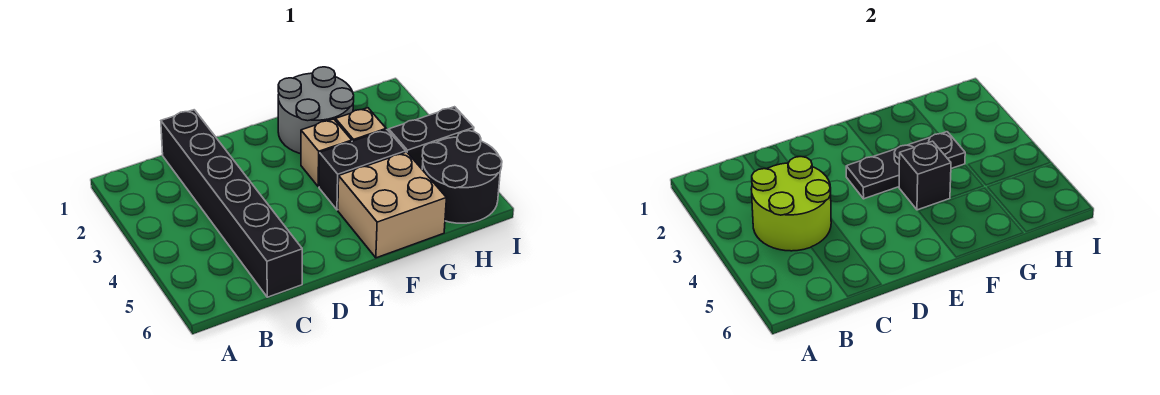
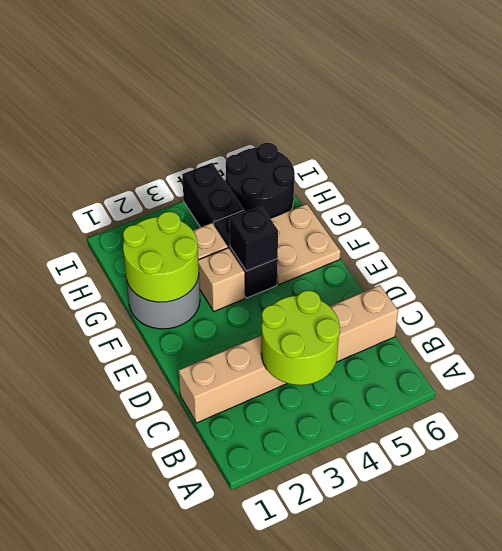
black 1x6 brick [161,110,302,297] -> tan 1x6 brick [179,285,398,423]
black 1x3 plate [846,132,965,199] -> none
none -> lime 2x2 round brick [123,212,199,302]
tan 2x2 brick [338,152,446,258] -> tan 2x2 plate [270,204,341,285]

